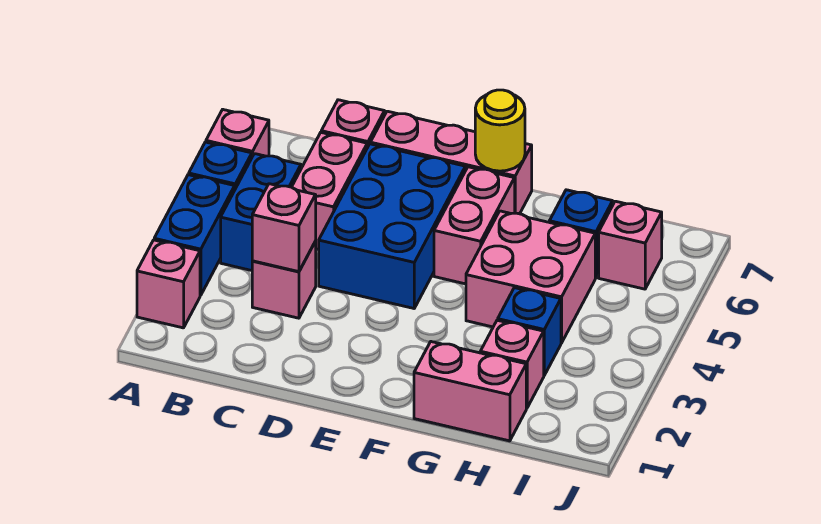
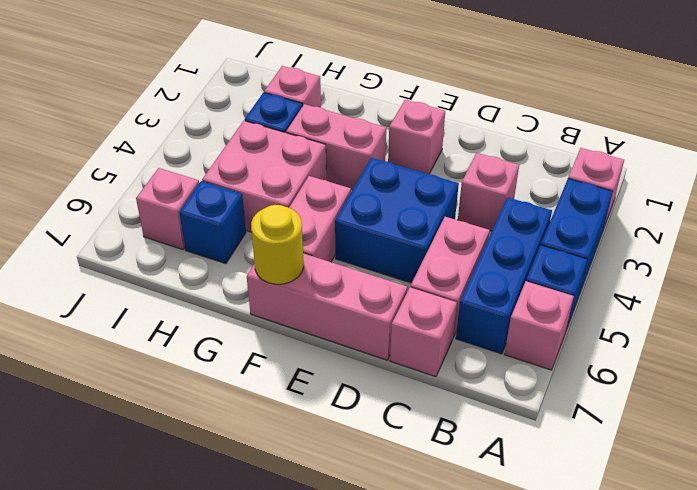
blue 1x2 brick [221,154,301,271] -> blue 1x3 brick [456,197,552,354]
pink 1x1 brick [252,184,316,272] -> pink 1x1 brick moved to [388,100,445,174]
blue 2x3 brick [319,144,465,308] -> blue 2x2 brick [335,158,459,283]
pink 1x2 brick [414,342,526,441] -> pink 1x2 brick moved to [286,104,386,190]

